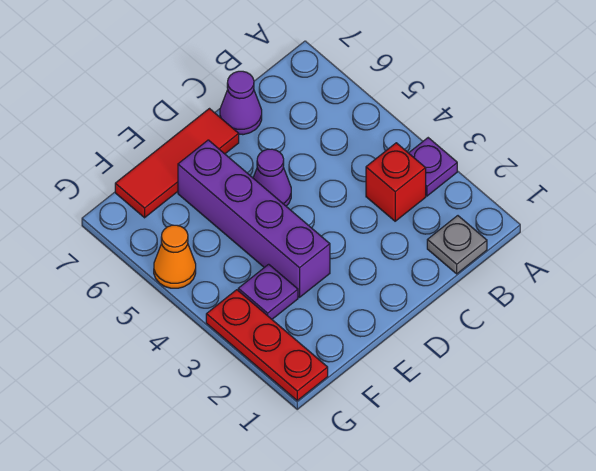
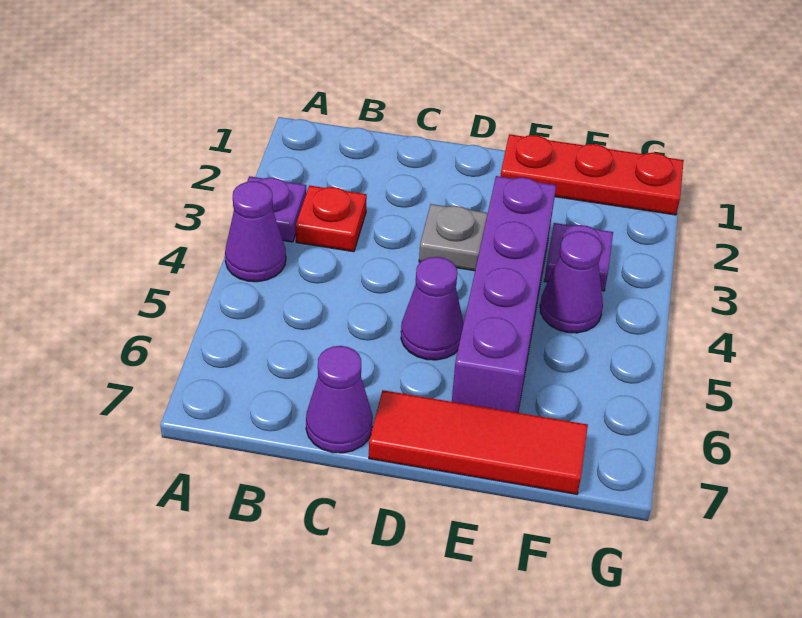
none -> purple 1x1 cone [225,181,286,282]
grey 1x1 plate [427,216,487,274] -> grey 1x1 plate moved to [419,204,488,271]
red 1x1 brick [366,143,426,221] -> red 1x1 plate [295,185,367,252]
none -> purple 1x1 cone [540,231,603,333]
red 1x3 plate [206,290,328,401] -> red 1x3 plate turned to [500,134,684,215]
orange 1x1 cone [154,225,196,288] -> none

